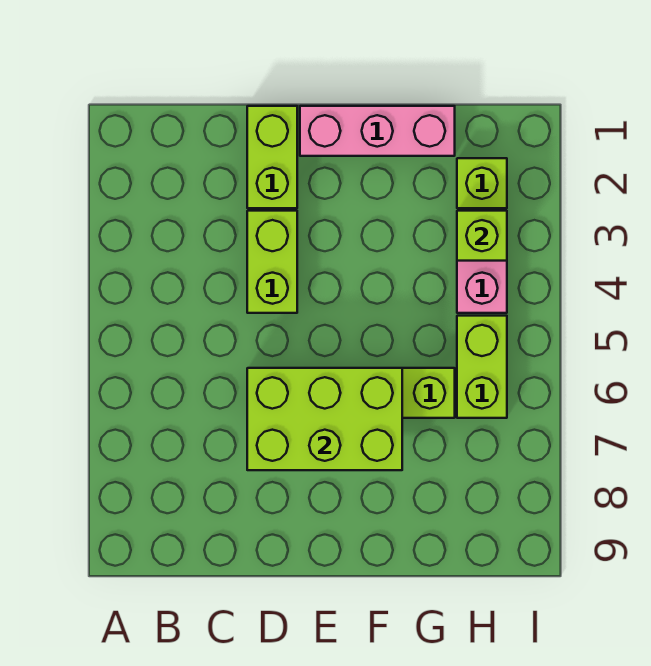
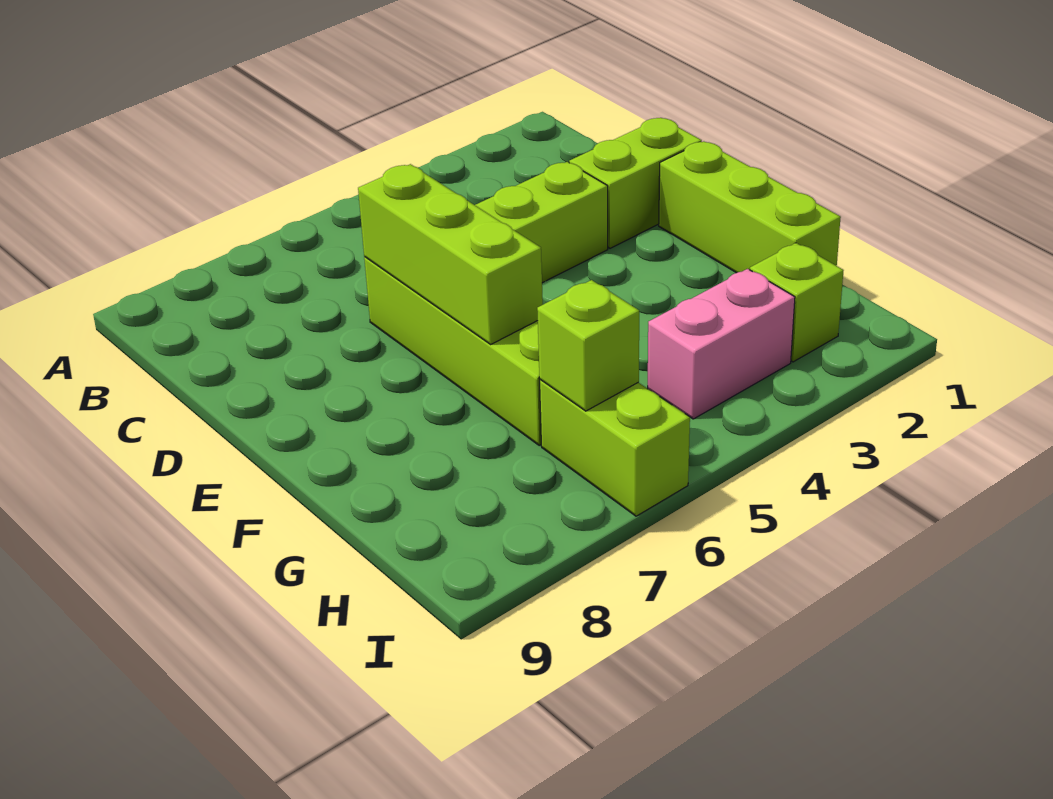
lime 2x3 brick [247,368,402,470] -> lime 1x3 brick [358,164,543,344]
pink 1x3 brick [300,106,455,156] -> lime 1x3 brick [659,141,841,273]
lime 1x1 brick [457,211,507,261] -> lime 1x1 brick moved to [537,280,639,411]
lime 1x2 brick [457,316,507,418] -> lime 1x2 brick turned to [540,380,690,516]

